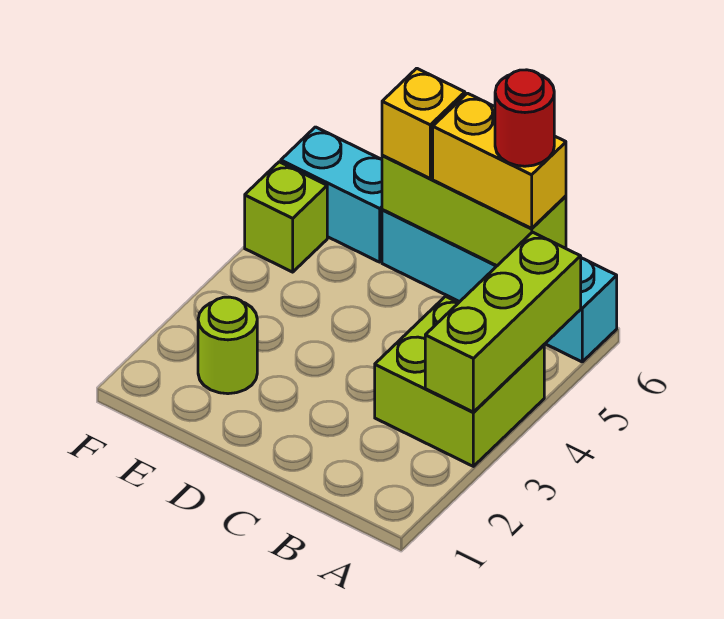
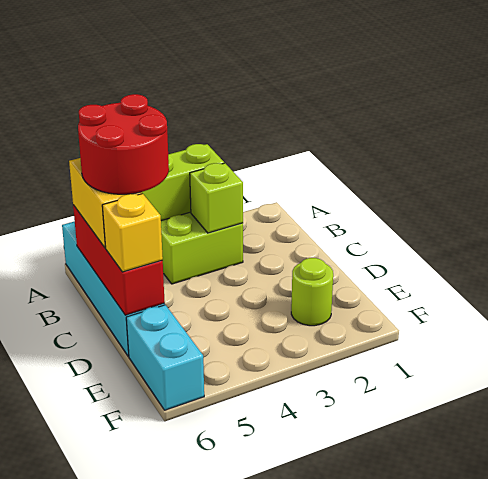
lime 1x3 brick [382,155,566,266] -> red 1x3 brick [73,205,165,315]
red 1x1 round brick [495,70,554,166] -> red 2x2 round brick [78,94,169,194]
lime 1x1 brick [245,162,327,272] -> lime 1x1 brick moved to [190,163,243,233]

